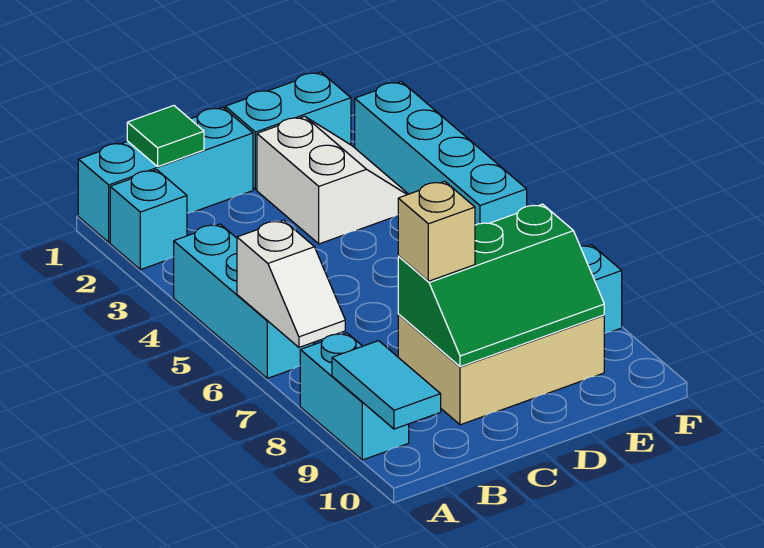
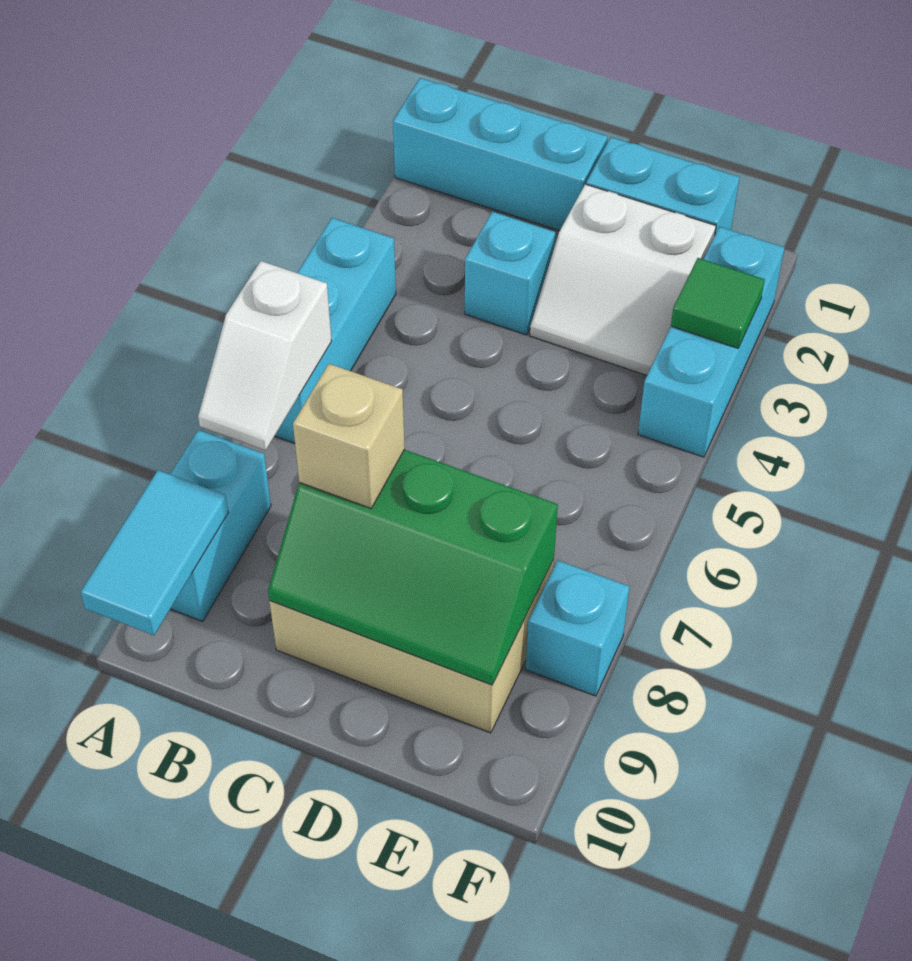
cyan 1x1 brick [110,170,187,270] -> cyan 1x1 brick moved to [465,212,555,335]
green 1x1 tile [127,106,204,166] -> green 1x1 tile moved to [671,258,765,348]
white 2x2 slope [257,116,408,244] -> white 2x2 slope turned to [530,184,716,375]
cyan 1x4 brick [355,82,527,225] -> cyan 1x3 brick [638,227,784,457]

